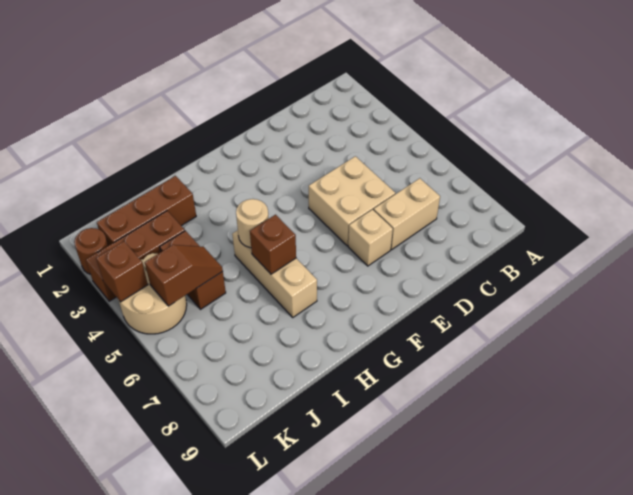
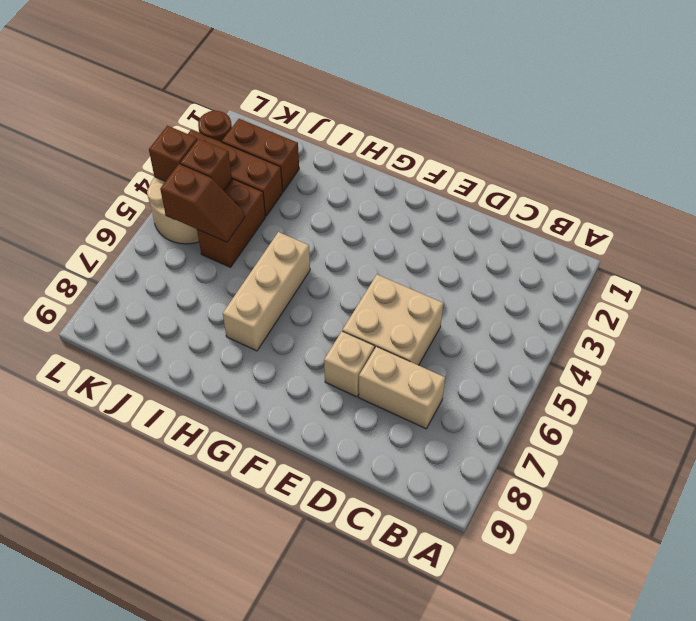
tan 1x1 round brick [236,199,269,248] -> none
brown 1x1 brick [250,215,296,274] -> brown 1x1 brick moved to [180,139,232,190]
brown 1x3 brick [97,176,196,246] -> brown 1x2 brick [222,119,299,191]

